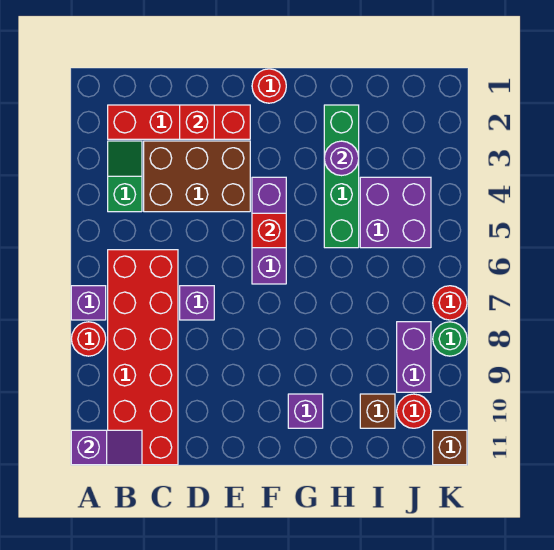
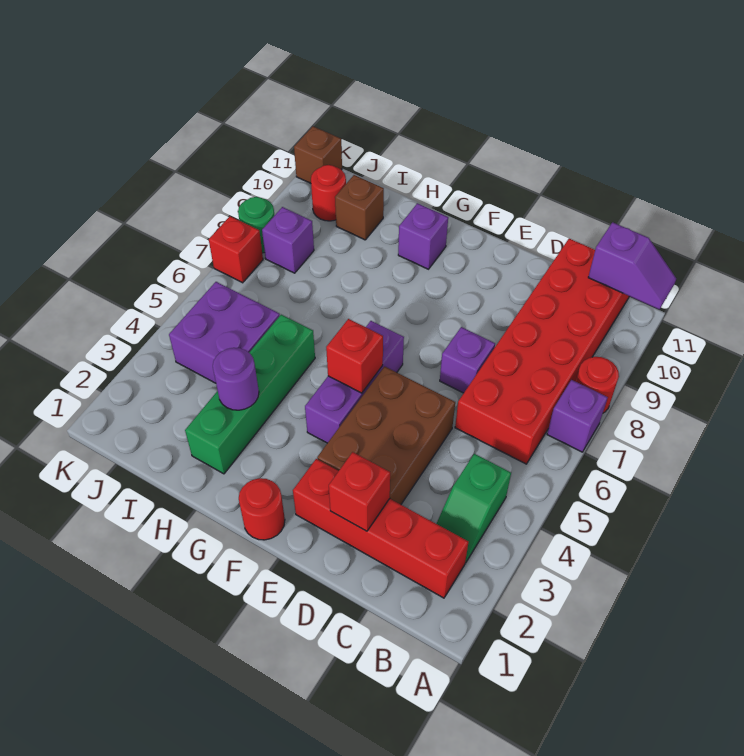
purple 1x2 slope [71,430,142,465] -> purple 1x2 slope turned to [588,222,676,309]
brown 2x3 brick [144,141,250,212] -> brown 2x3 brick turned to [317,366,455,505]
purple 1x2 brick [397,322,431,392] -> purple 1x1 brick [262,207,314,273]
red 1x1 round brick [433,286,467,320] -> red 1x1 brick [209,216,263,283]

